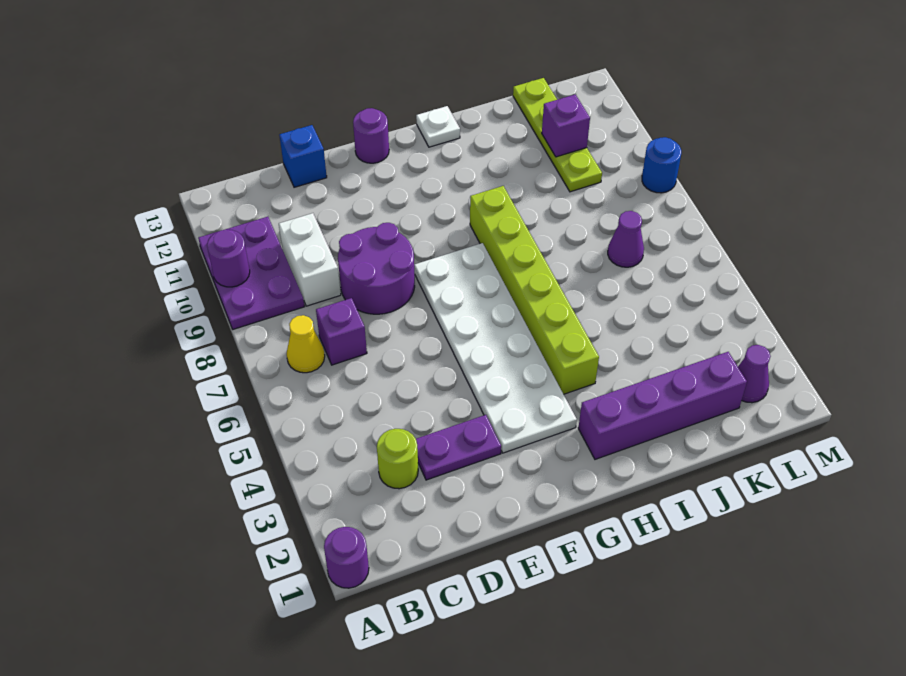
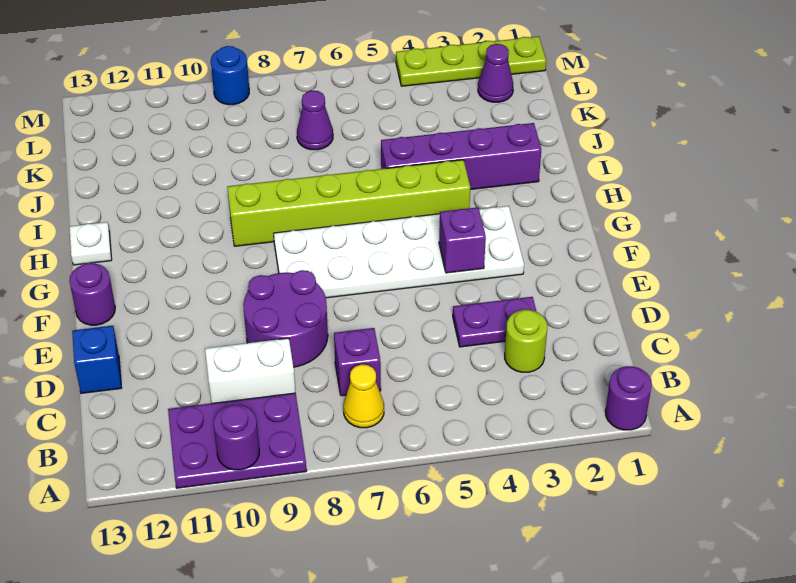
purple 1x2 plate [416,415,501,480] -> purple 1x2 plate turned to [453,297,537,347]
purple 1x4 brick [578,352,747,459] -> purple 1x4 brick turned to [381,123,541,190]
lime 1x4 plate [513,78,602,192] -> lime 1x4 plate moved to [396,36,546,86]
purple 1x1 brick [542,95,590,157] -> purple 1x1 brick moved to [439,207,486,273]

